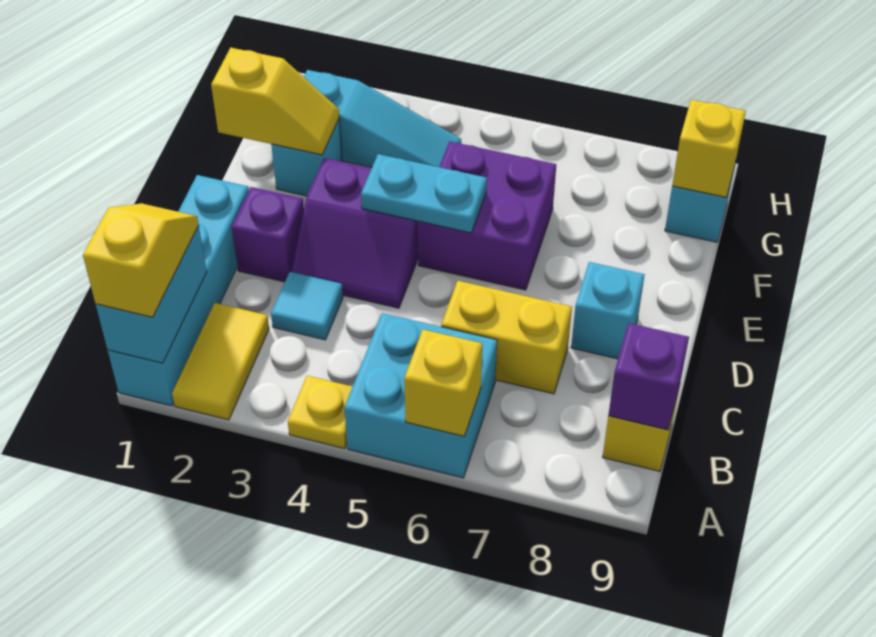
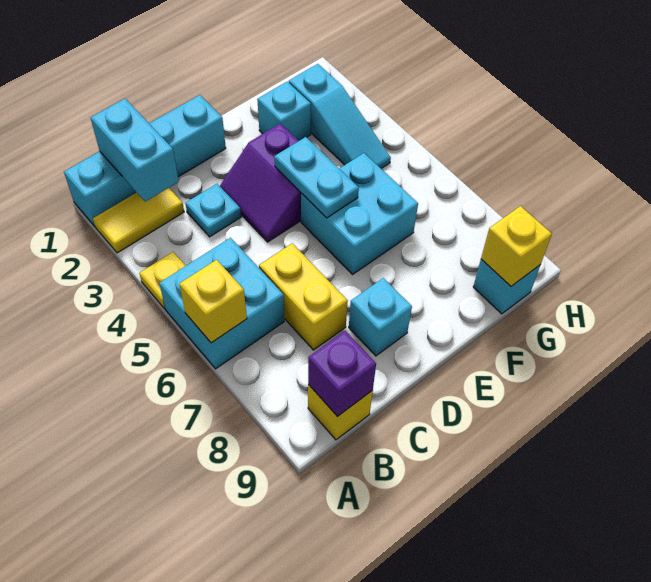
cyan 1x2 brick [96,226,207,363] -> cyan 1x2 brick turned to [91,99,179,202]
yellow 1x2 slope [83,203,199,317] -> none
cyan 1x1 tile [271,272,343,340] -> cyan 1x1 plate [185,184,241,237]
purple 1x1 brick [232,187,304,282] -> none
purple 2x2 brick [418,141,556,290] -> cyan 2x2 brick [301,153,418,274]
yellow 1x2 slope [211,48,339,155] -> none

